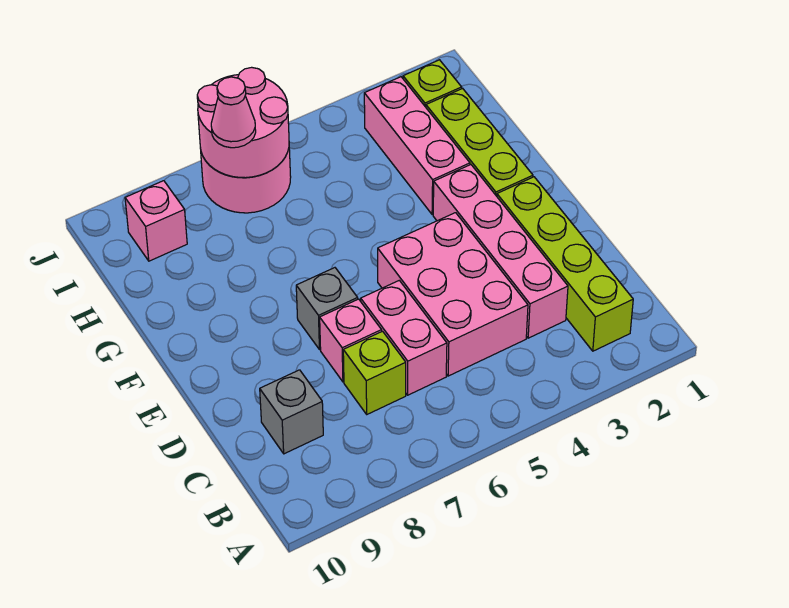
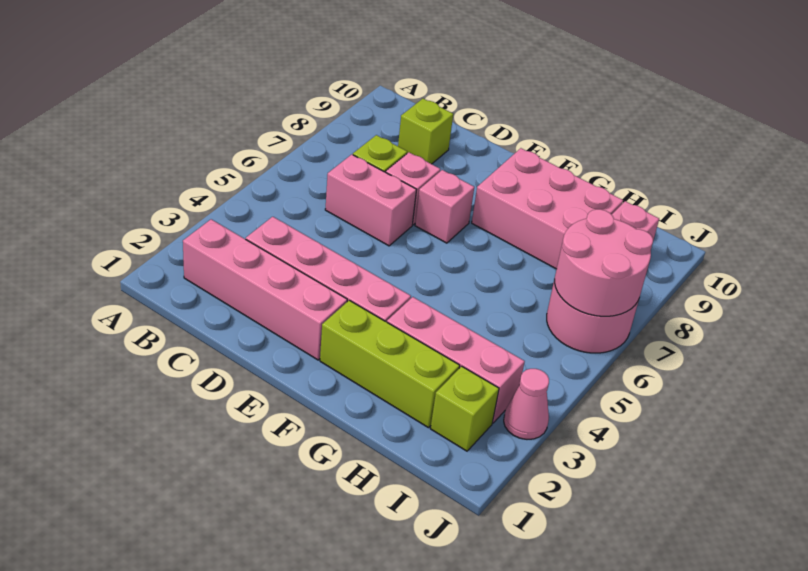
lime 1x4 brick [497,177,633,351] -> pink 1x4 brick [183,219,347,360]
pink 2x3 brick [378,213,528,376] -> pink 2x3 brick moved to [472,148,623,269]
grey 1x1 brick [260,370,323,454] -> lime 1x1 brick [398,99,453,164]
grey 1x1 brick [296,268,358,350] -> pink 1x1 brick [415,170,474,243]
pink 1x1 cone [211,77,256,148] -> pink 1x1 cone moved to [504,369,549,439]

